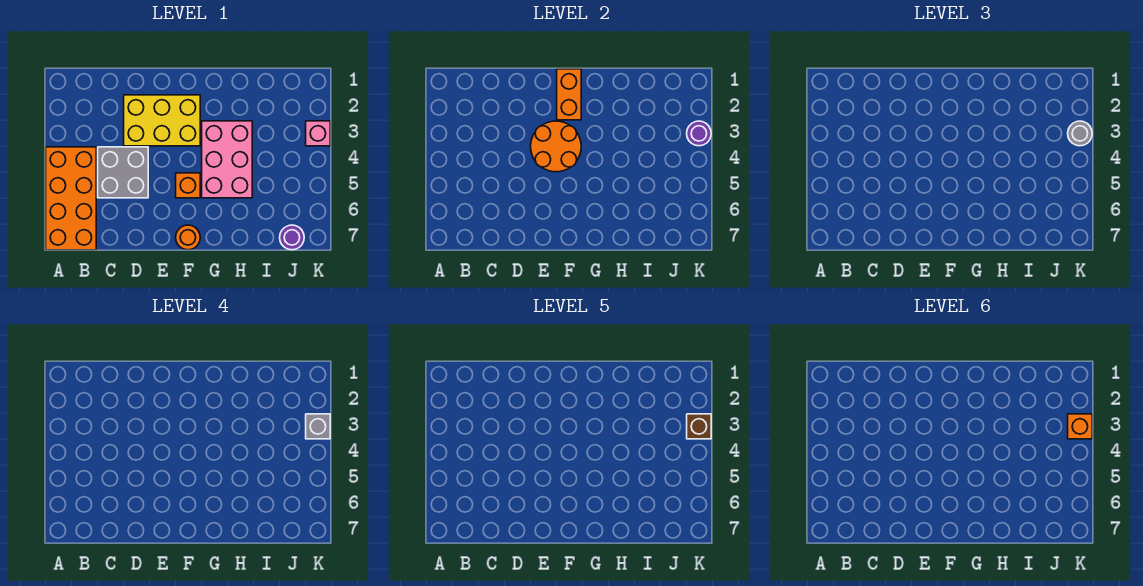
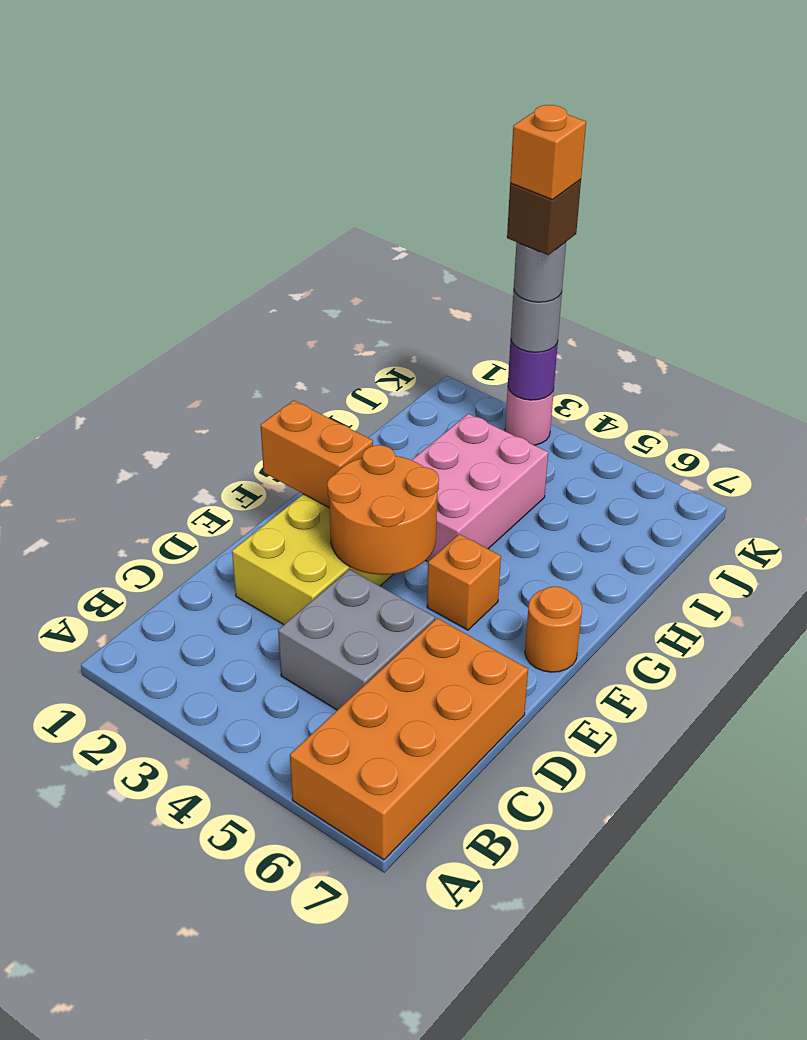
orange 2x4 brick [46,147,96,250] -> orange 2x4 brick turned to [290,618,528,860]
pink 2x3 brick [202,121,252,198] -> pink 2x3 brick turned to [412,414,548,562]
purple 1x1 round brick [280,225,304,250] -> none
pink 1x1 brick [306,121,330,146] -> pink 1x1 round brick [505,389,554,445]
grey 1x1 brick [306,414,330,439] -> grey 1x1 round brick [514,242,566,302]

